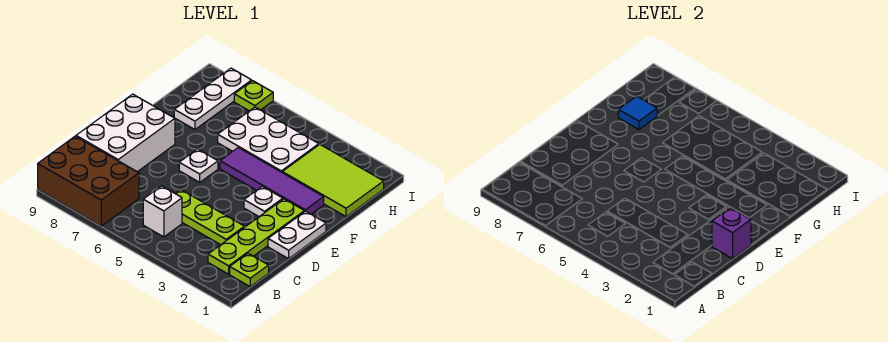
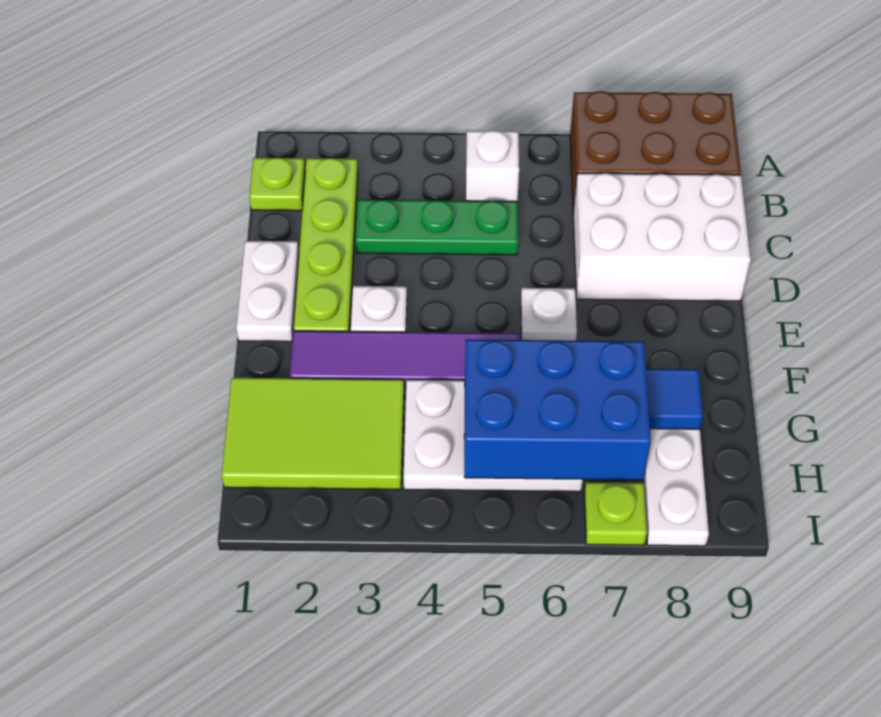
lime 1x3 plate [175,189,244,245] -> green 1x3 plate [355,200,518,255]
white 2x3 brick [76,94,175,172] -> white 2x3 brick turned to [573,173,751,301]
purple 1x1 brick [712,208,751,259] -> none
none -> blue 2x3 brick [464,339,651,480]

